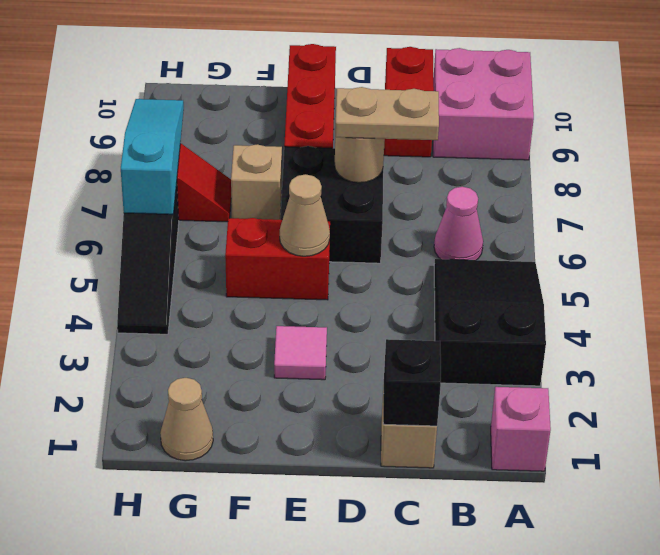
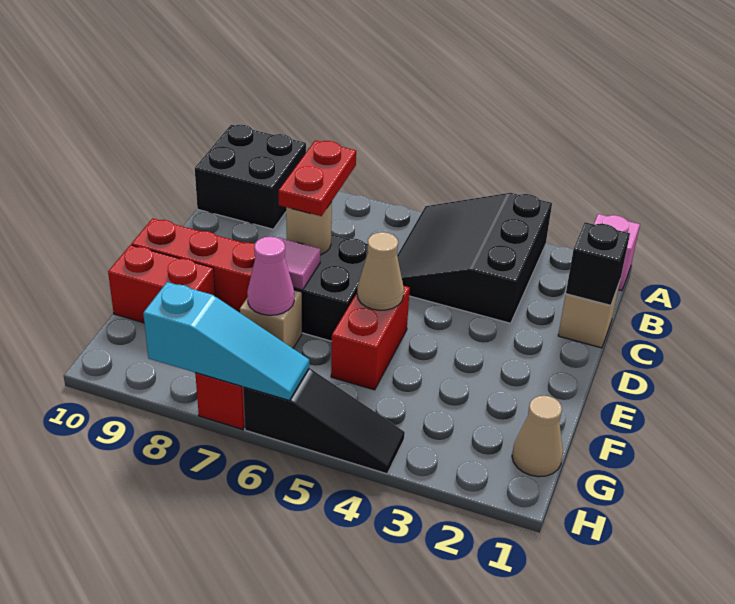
black 2x3 slope [434,259,546,386] -> black 3x3 slope [397,193,552,323]
pink 2x2 brick [433,48,534,160] -> black 2x2 brick [195,125,306,229]
pink 1x1 cone [434,187,483,260] -> pink 1x1 cone moved to [247,237,294,315]
tan 1x2 plate [335,87,439,140] -> red 1x2 plate [279,141,356,216]
red 1x2 brick [384,47,434,157] -> red 1x2 brick moved to [108,245,215,323]
pink 1x1 tile [274,326,327,380] -> pink 1x1 tile moved to [279,238,320,290]
cyan 1x3 slope [121,99,184,214] -> cyan 1x3 slope turned to [143,282,309,400]

